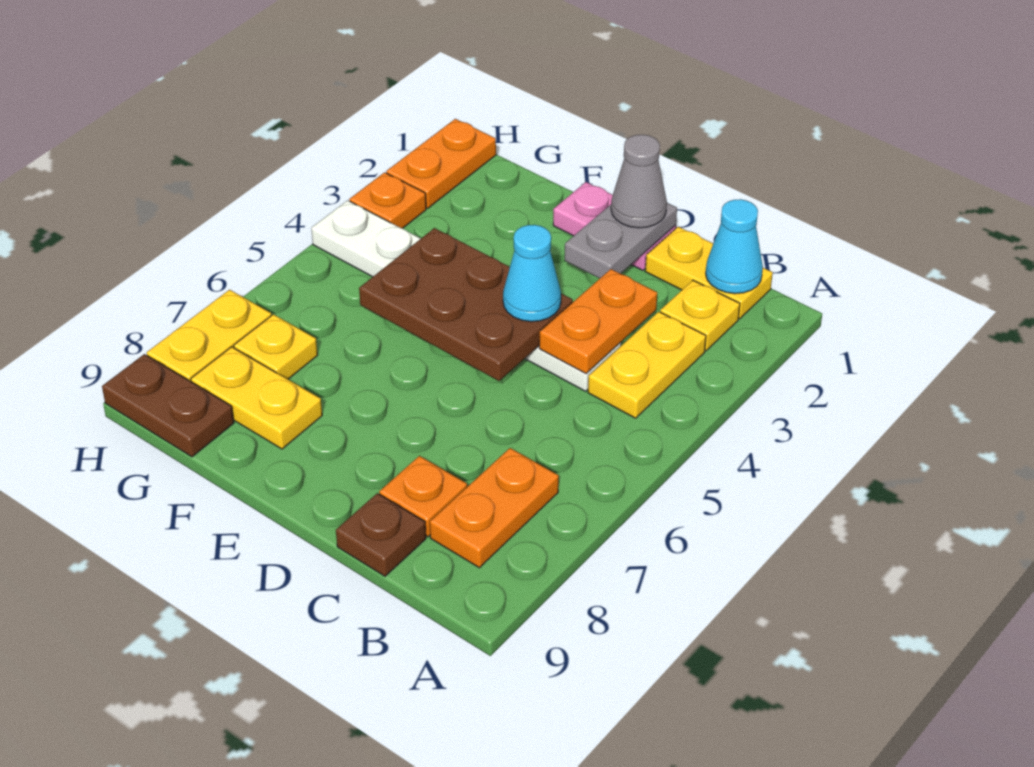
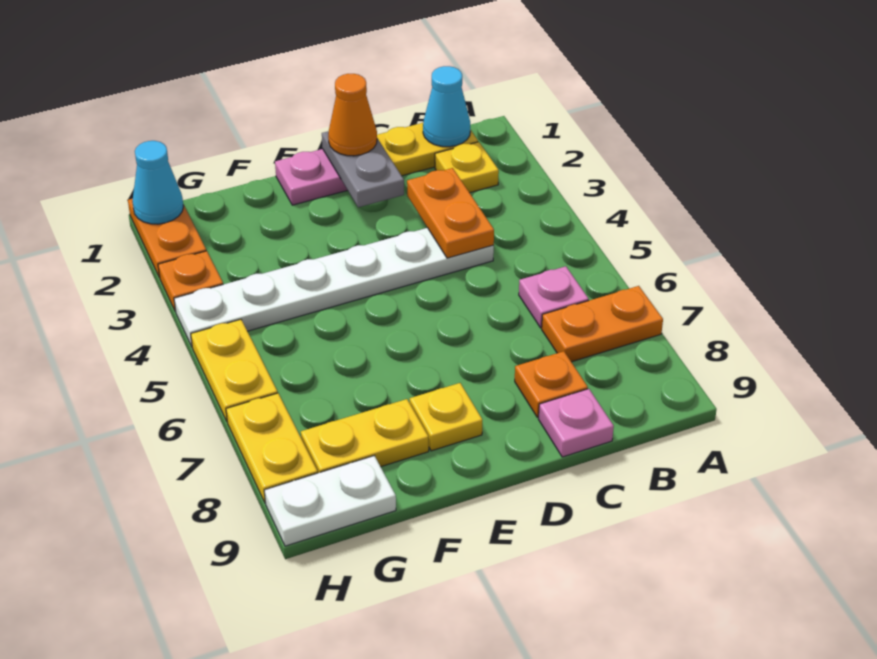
yellow 1x2 plate [588,312,706,418] -> yellow 1x2 plate moved to [191,319,278,421]
none -> pink 1x1 plate [519,266,589,328]
orange 1x2 plate [430,448,559,568] -> orange 1x2 plate turned to [542,286,663,362]
brown 1x1 plate [336,493,426,576] -> pink 1x1 plate [539,389,614,457]
grey 1x1 cone [611,135,667,228] -> orange 1x1 cone [328,74,377,156]
brown 2x3 plate [359,228,573,381] -> none
cyan 1x1 cone [503,225,561,322] -> cyan 1x1 cone moved to [132,141,184,224]
yellow 1x1 plate [234,314,318,379] -> yellow 1x1 plate moved to [410,383,482,451]
brown 1x2 plate [102,354,234,457] -> white 1x2 plate [264,456,396,546]

